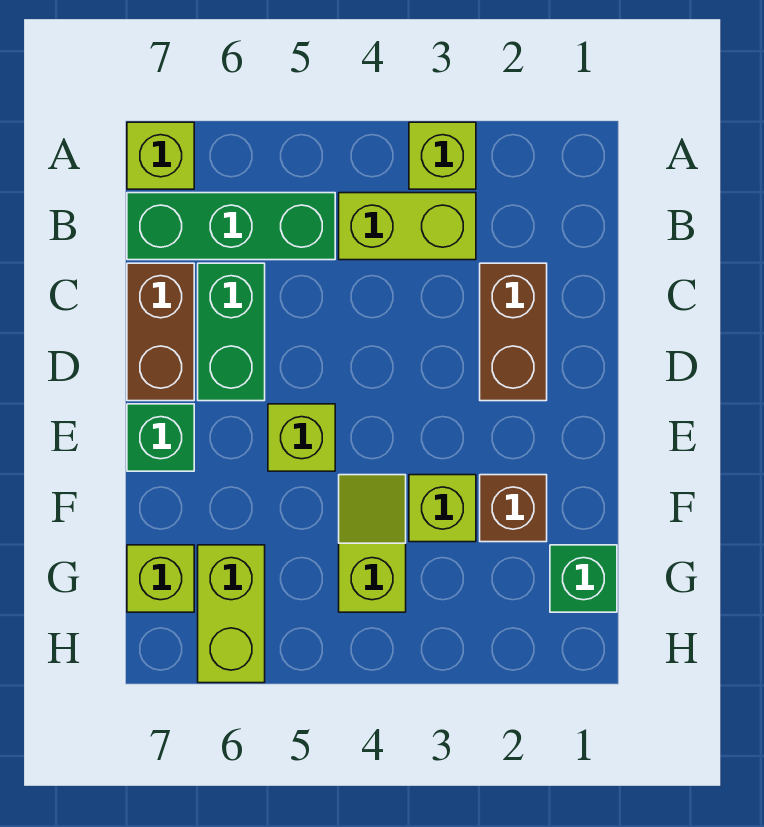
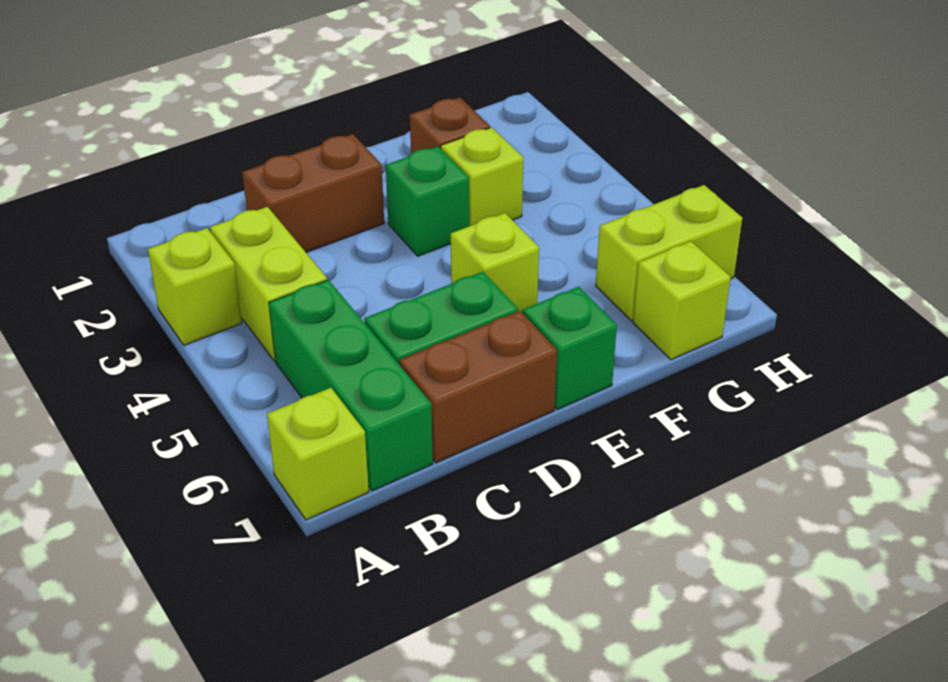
lime 1x2 slope [339,475,406,612] -> none
green 1x1 brick [550,545,617,612] -> green 1x1 brick moved to [386,146,469,256]

